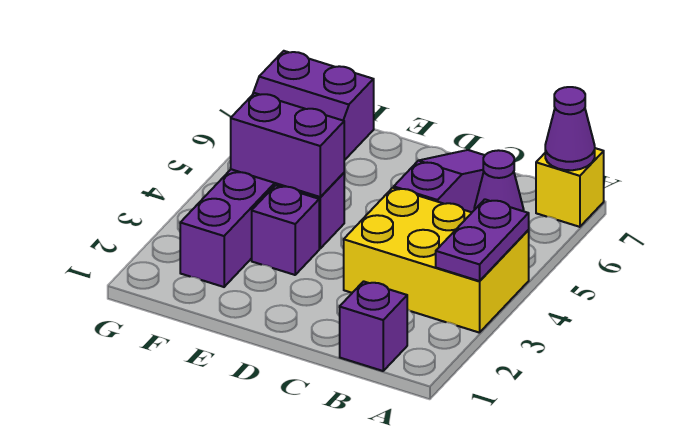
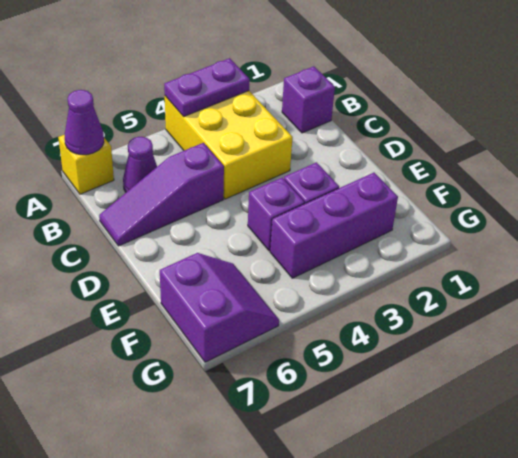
purple 1x2 brick [231,93,344,197] -> none

